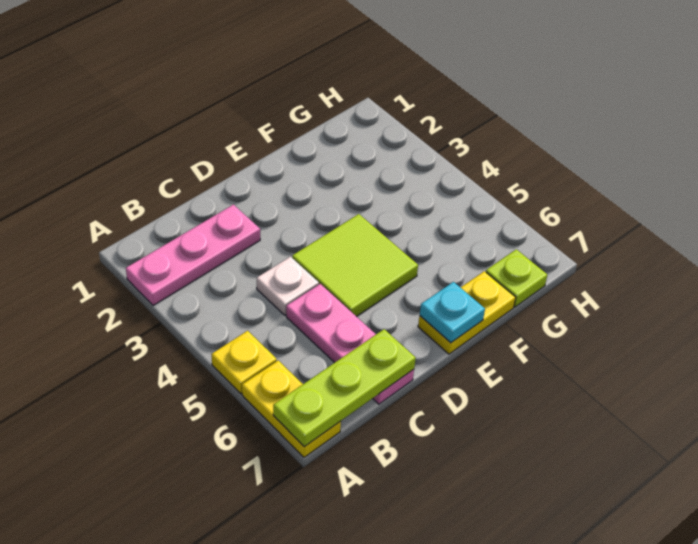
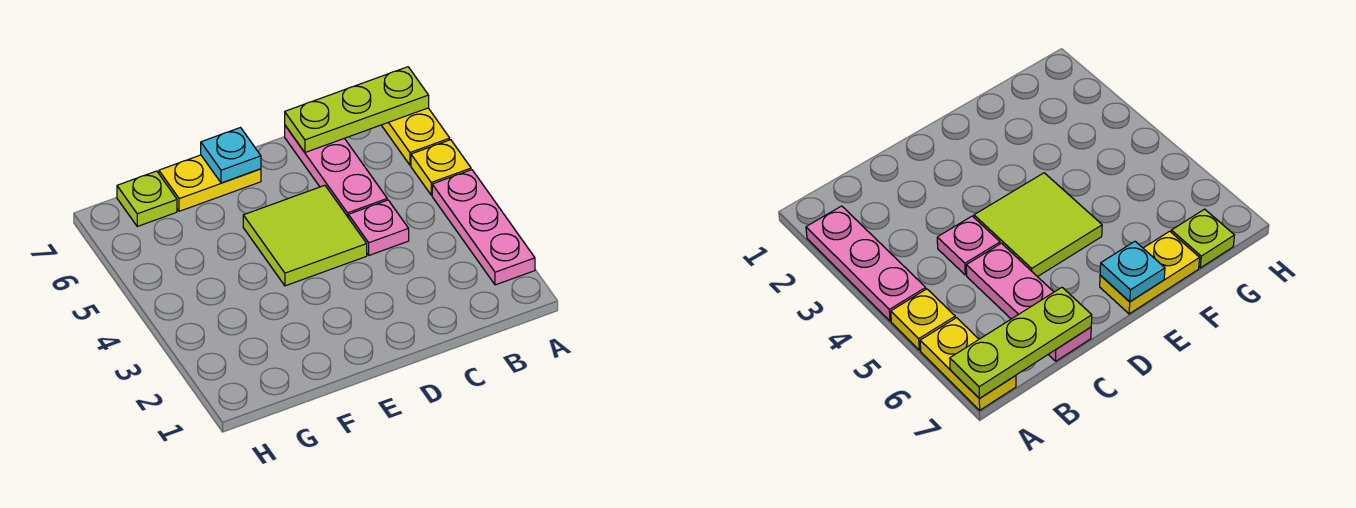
pink 1x3 plate [126,205,260,306] -> pink 1x3 plate turned to [432,170,535,285]
white 1x1 plate [257,257,319,315] -> pink 1x1 plate [348,200,409,255]

